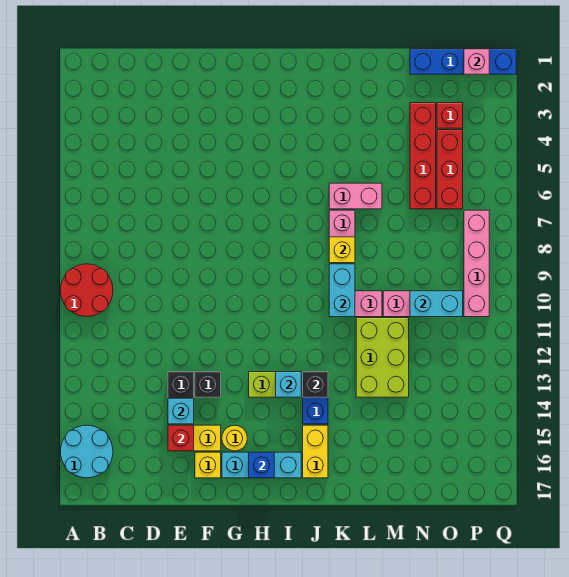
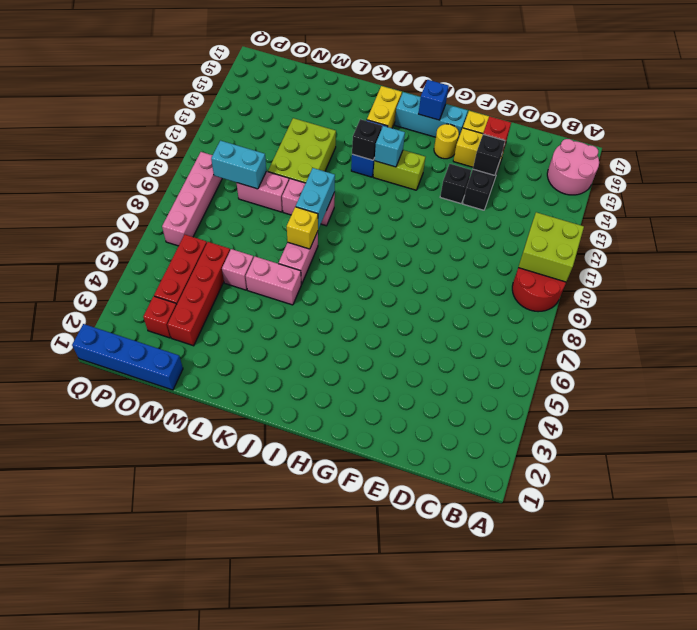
none -> lime 2x2 brick [518,212,584,282]
cyan 2x2 round brick [60,425,113,478] -> pink 2x2 round brick [547,139,599,195]
cyan 1x1 brick [168,398,194,424] -> black 1x1 brick [473,134,505,175]
pink 1x1 brick [464,49,489,74] -> pink 1x1 brick moved to [222,249,254,290]

